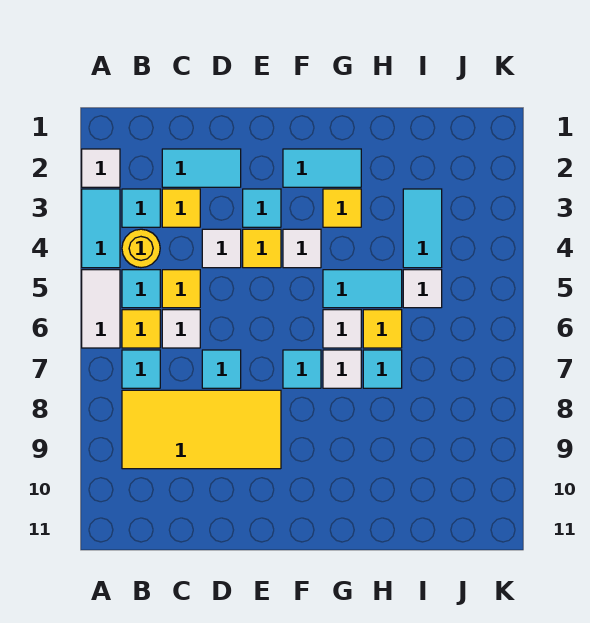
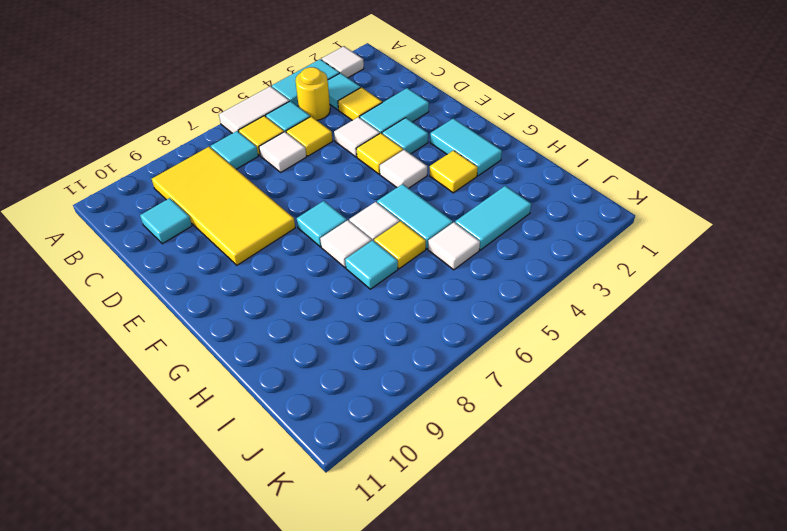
cyan 1x2 tile [162,149,241,187] -> cyan 1x2 tile turned to [360,88,429,133]
cyan 1x1 tile [202,350,241,388] -> cyan 1x1 tile moved to [140,198,192,244]

